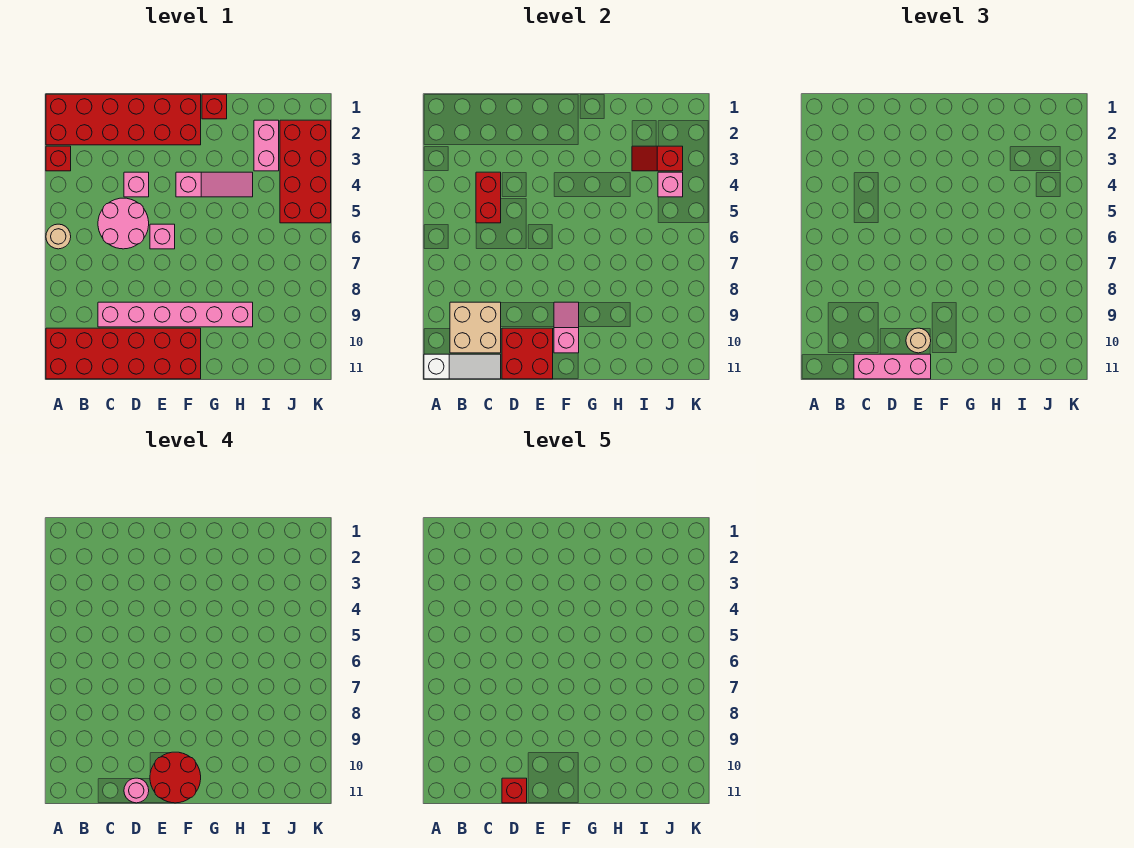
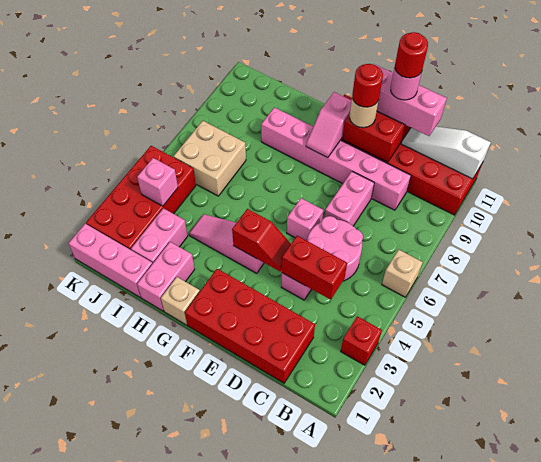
red 2x6 brick [46,94,201,145] -> red 2x4 brick [185,269,315,383]
tan 1x1 round brick [46,224,71,249] -> tan 1x1 brick [382,250,423,297]
tan 2x2 brick [450,302,501,353] -> tan 2x2 brick moved to [173,121,246,196]
red 1x2 brick [476,172,501,223] -> red 1x2 brick turned to [282,236,347,300]
none -> pink 1x2 brick [324,172,374,226]
red 1x1 brick [502,778,527,803] -> red 1x1 round brick [395,32,428,78]
red 2x2 round brick [150,752,201,803] -> red 1x1 round brick [352,64,383,107]
red 1x1 brick [202,94,227,119] -> tan 1x1 brick [161,277,200,325]
none -> pink 1x2 brick [137,242,195,311]
none -> pink 1x3 brick [69,224,152,297]
red 1x2 slope [632,146,683,171] -> red 1x2 slope moved to [232,209,291,272]

